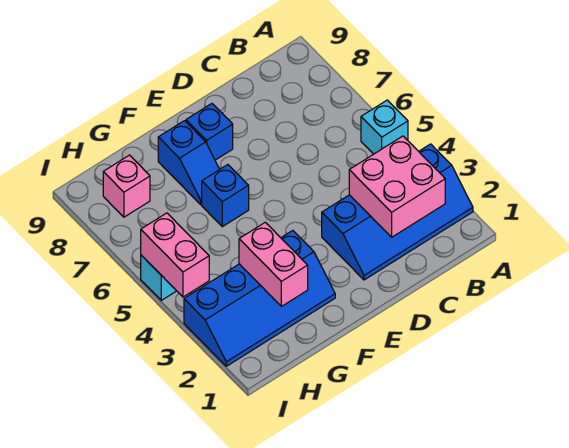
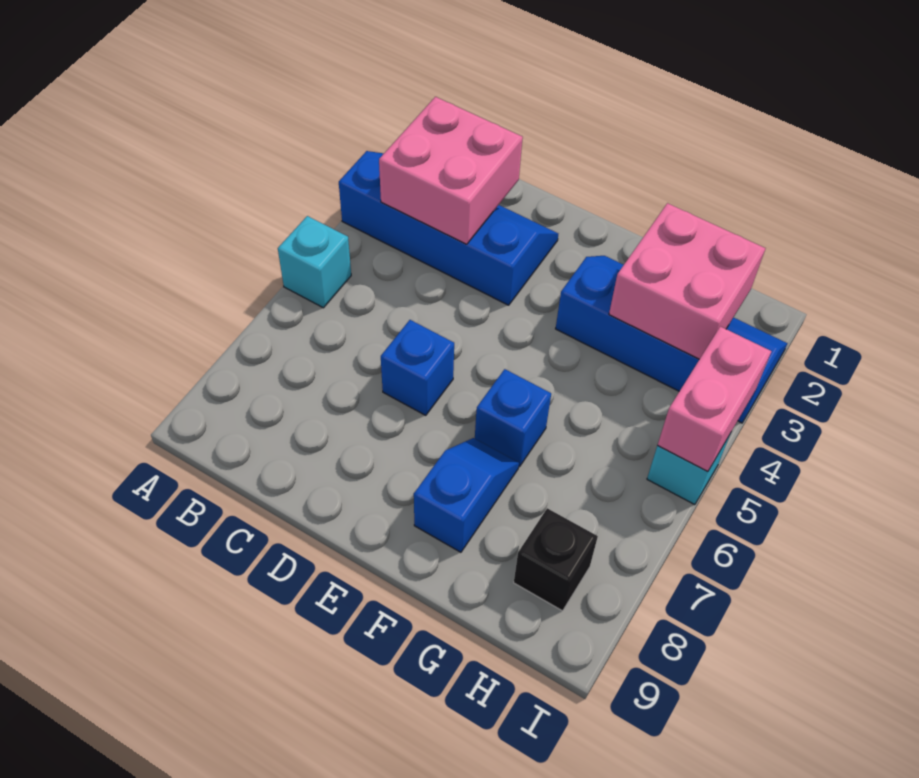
blue 1x1 brick [186,104,233,160] -> blue 1x1 brick moved to [381,320,454,415]
pink 1x2 brick [239,222,308,306] -> pink 2x2 brick [609,203,766,359]
pink 1x1 brick [103,155,150,217] -> black 1x1 brick [514,508,598,611]

